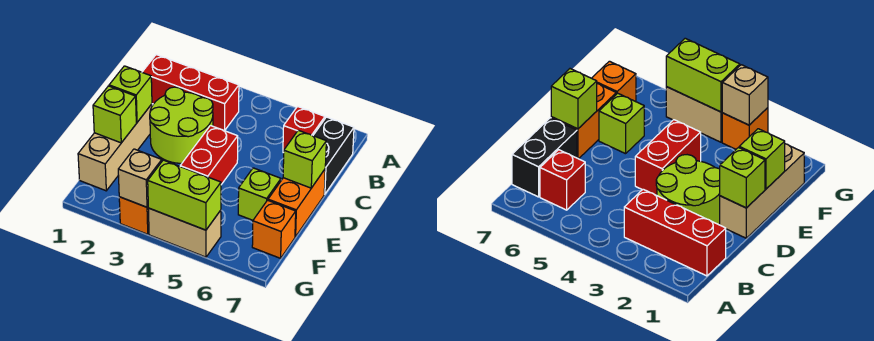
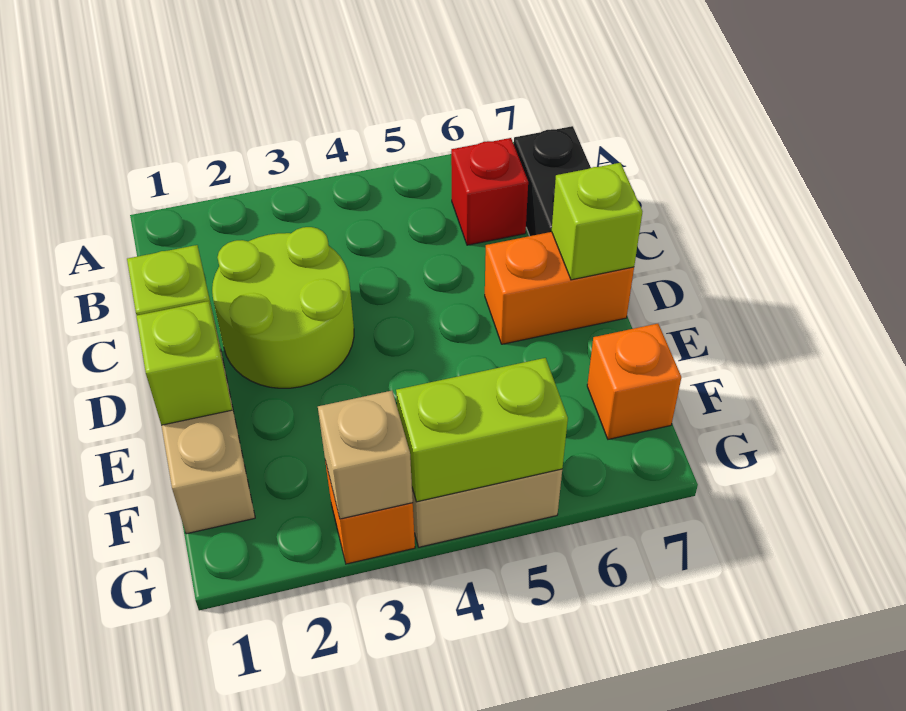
red 1x3 brick [142,55,239,131] -> none
red 1x2 brick [180,126,238,185] -> none
orange 1x2 brick [268,169,325,237] -> orange 1x2 brick turned to [485,232,634,344]
lime 1x1 brick [238,168,281,220] -> none

